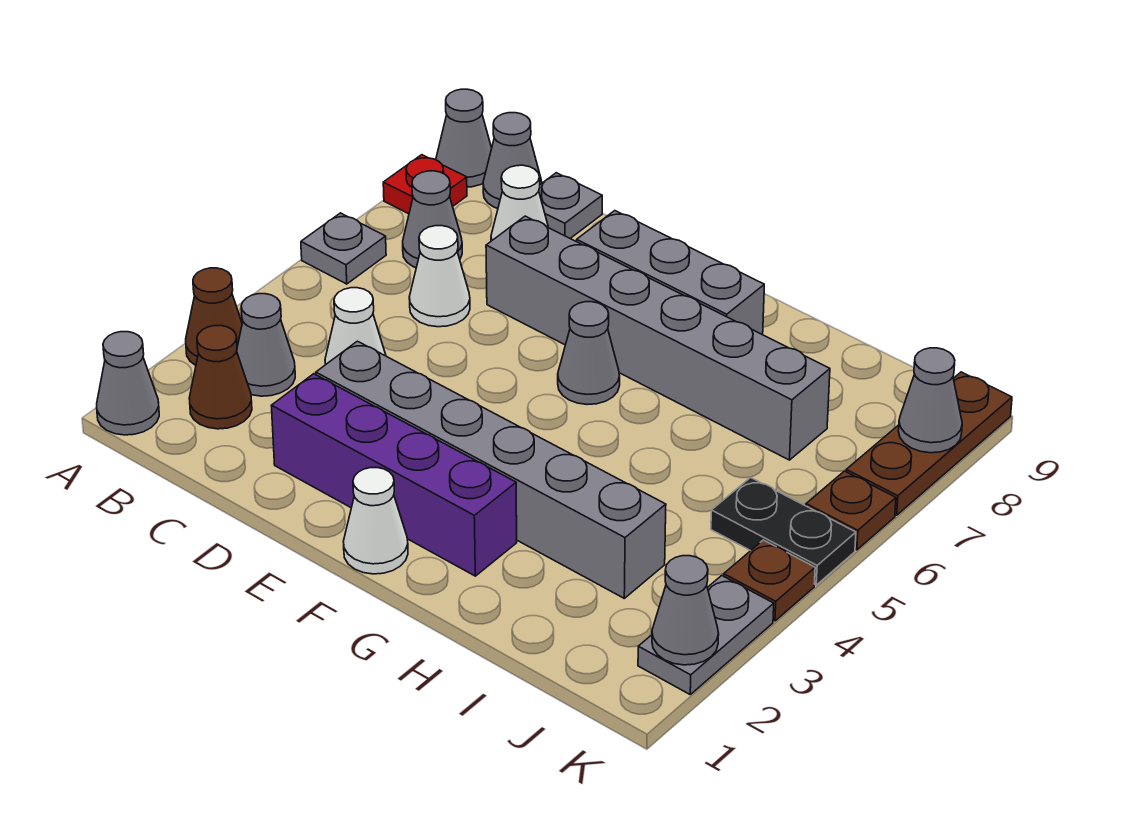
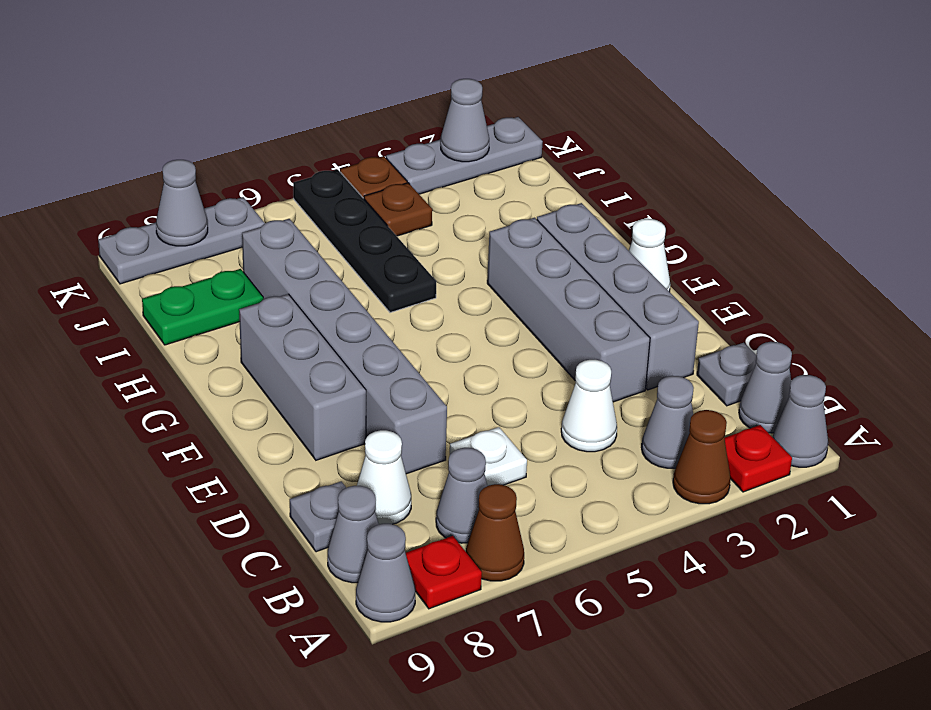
none -> red 1x1 plate [725,425,792,492]
grey 1x1 plate [301,213,386,284] -> grey 1x1 plate moved to [697,343,756,406]
brown 1x1 cone [189,326,252,429] -> brown 1x1 cone moved to [466,484,524,581]
white 1x1 cone [409,226,470,327] -> white 1x1 plate [450,427,527,486]
purple 1x4 brick [271,374,517,576] -> grey 1x4 brick [537,203,699,390]
grey 1x6 brick [316,341,666,598] -> grey 1x4 brick [487,218,650,402]
grey 1x1 cone [558,302,620,405] -> grey 1x1 cone moved to [739,342,792,433]
none -> green 1x2 plate [142,269,263,345]
black 1x2 plate [711,478,856,585] -> black 1x4 plate [293,169,436,313]
grey 1x2 plate [638,576,774,694] -> grey 1x3 plate [386,117,543,194]
brown 1x1 plate [806,471,896,550] -> brown 1x1 plate moved to [364,183,432,236]
brown 1x3 plate [846,372,1012,515] -> grey 1x3 plate [98,197,265,284]

